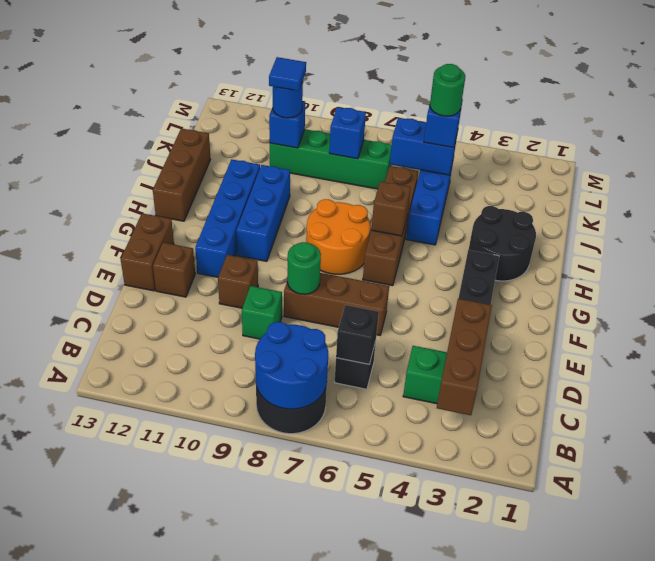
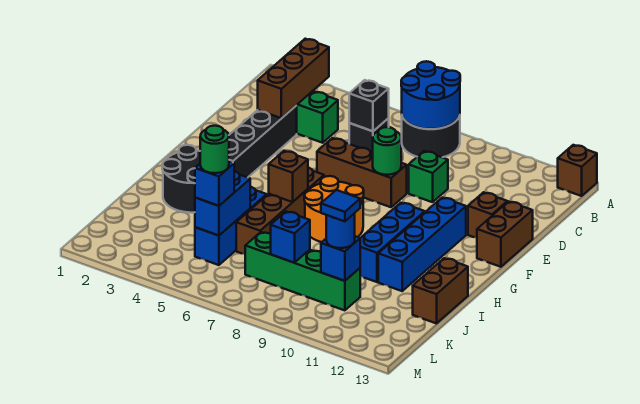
brown 1x1 brick [218,255,258,308] -> brown 1x1 brick moved to [558,145,597,196]
brown 1x3 brick [153,128,210,221] -> brown 1x2 brick [413,258,468,324]
blue 1x2 brick [390,118,458,175] -> blue 1x2 brick turned to [195,171,250,236]

